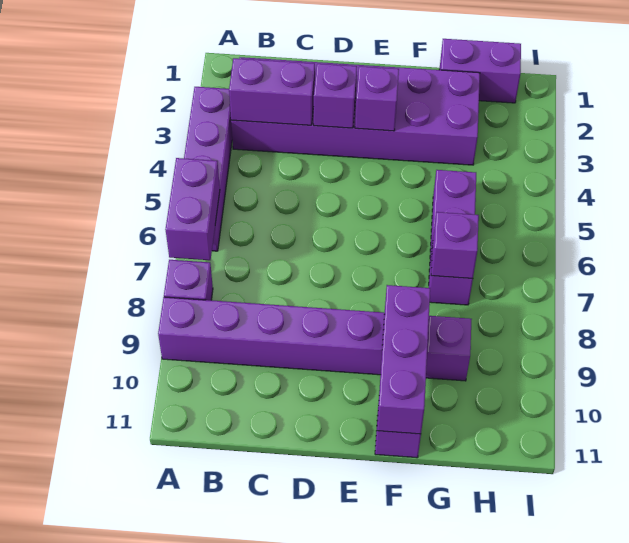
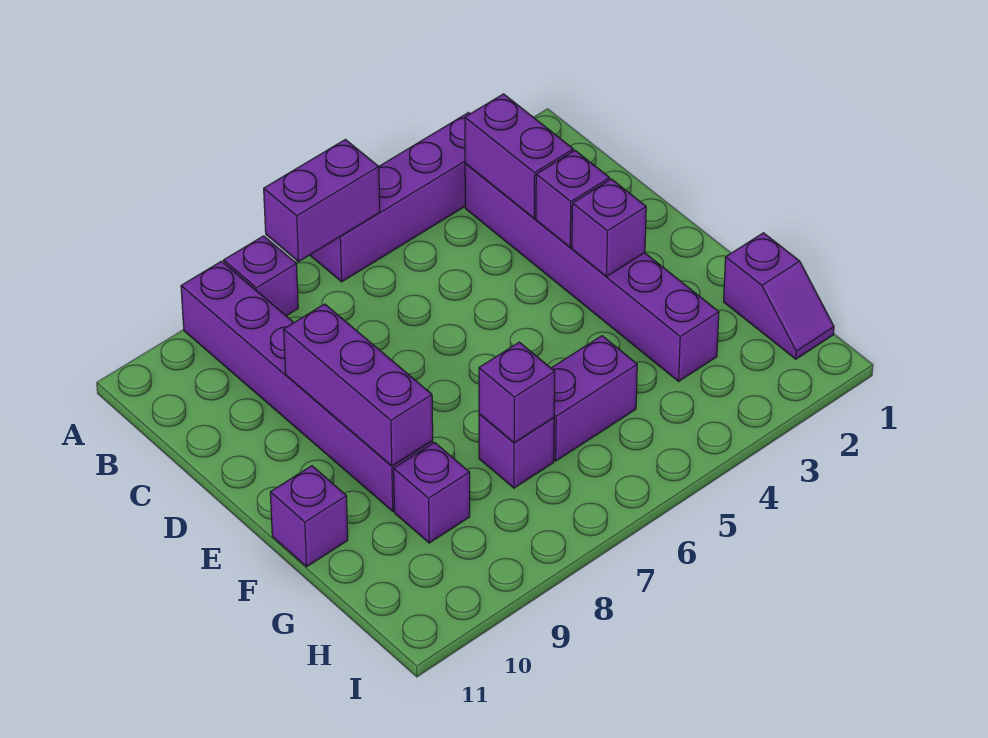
purple 2x6 brick [231,57,480,165] -> purple 1x6 brick [465,163,719,381]
purple 1x3 brick [377,285,430,434] -> purple 1x3 brick turned to [284,304,433,466]
purple 1x2 brick [439,39,521,103] -> purple 1x2 slope [724,233,834,359]

